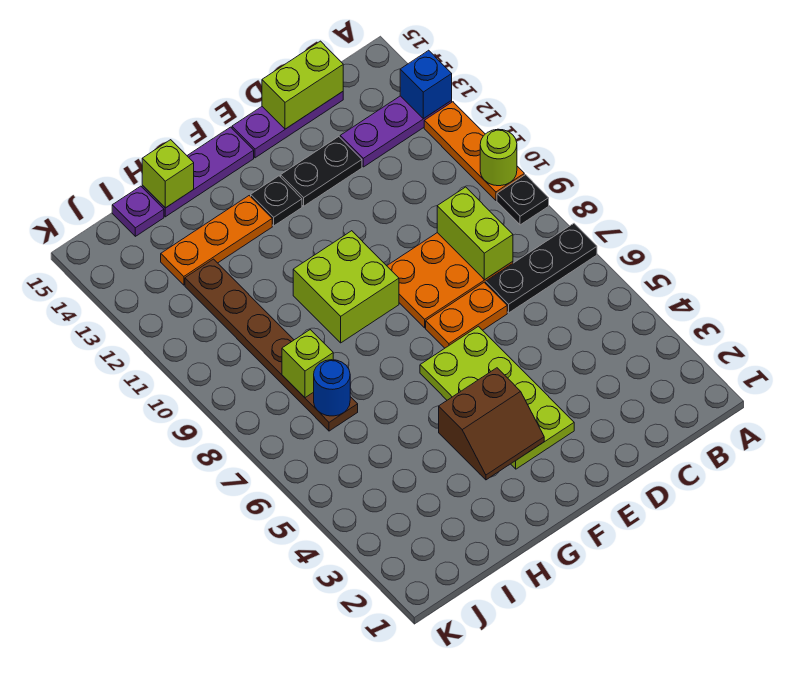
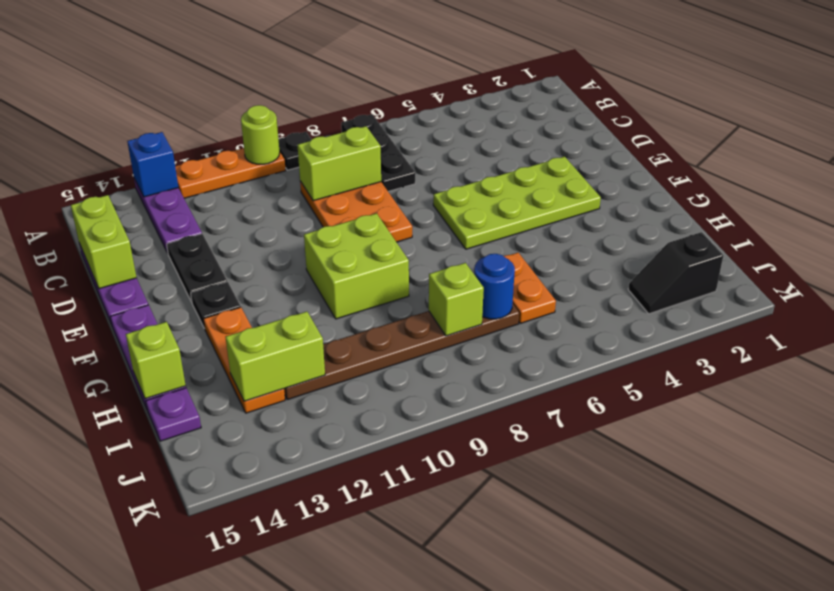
orange 1x2 plate [426,282,507,348] -> orange 1x2 plate moved to [504,253,556,323]
brown 2x2 slope [439,368,544,480] -> none
none -> lime 1x2 brick [226,312,325,401]
none -> black 1x2 slope [628,232,723,314]

